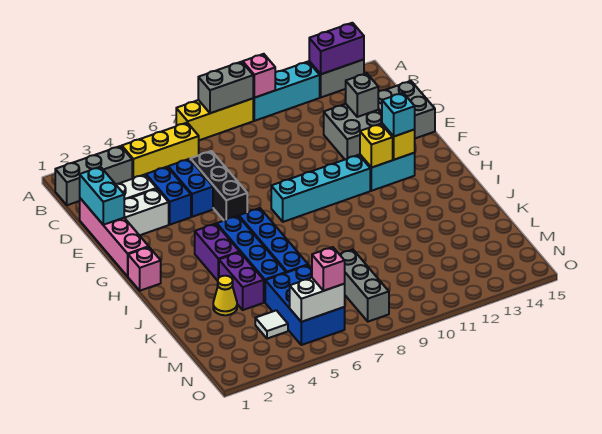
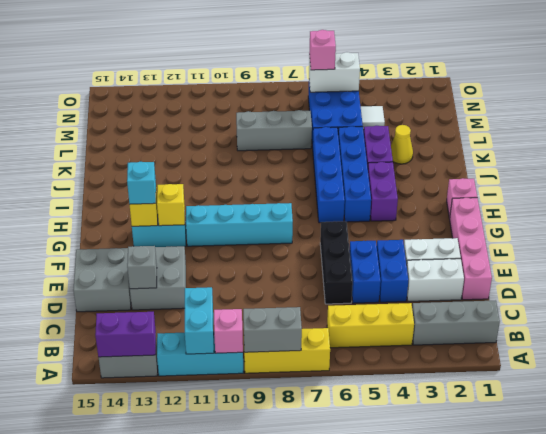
cyan 1x2 brick [80,167,124,225] -> cyan 1x2 brick moved to [185,287,214,354]
grey 1x3 brick [339,250,389,322] -> grey 1x3 brick turned to [236,110,312,151]

